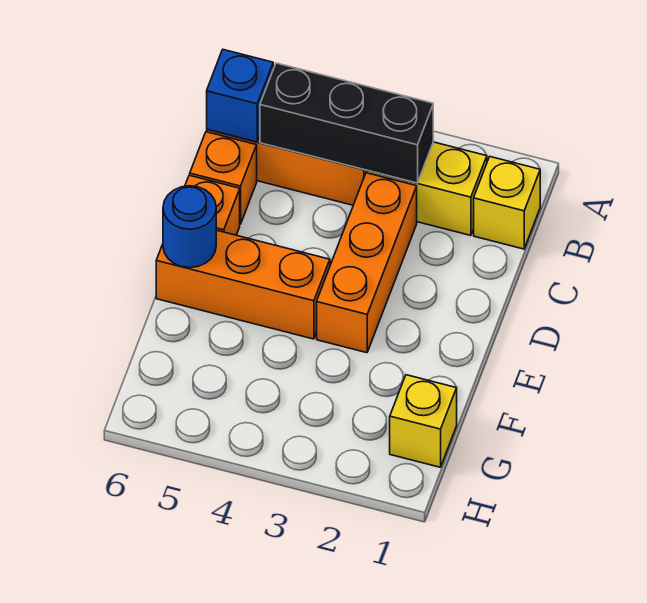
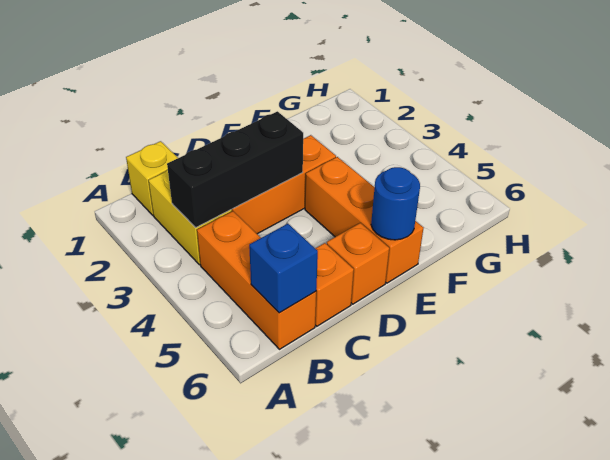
black 1x3 brick [260,63,433,183] -> black 1x3 brick turned to [167,111,303,228]
yellow 1x1 brick [390,375,457,467] -> none

